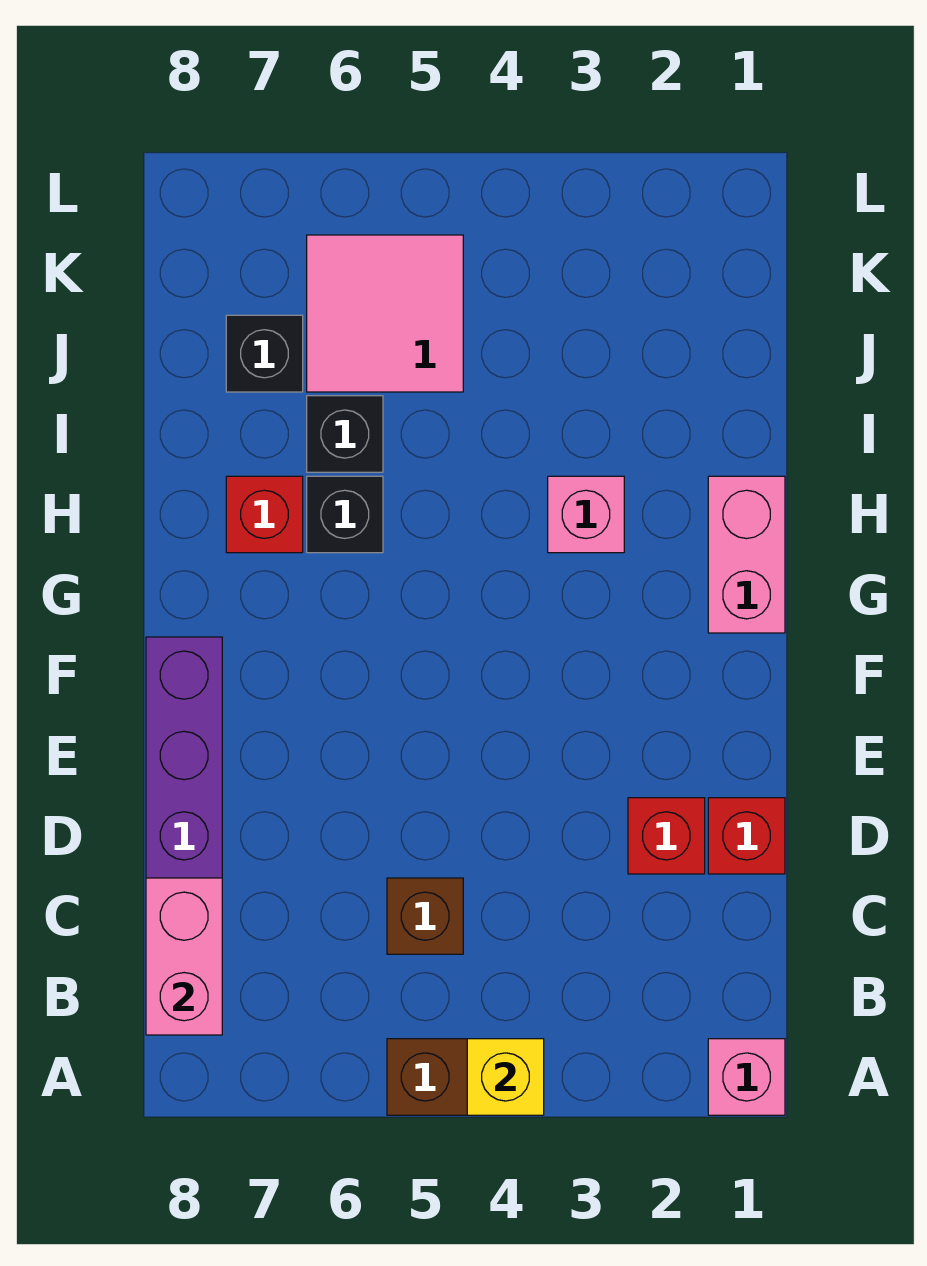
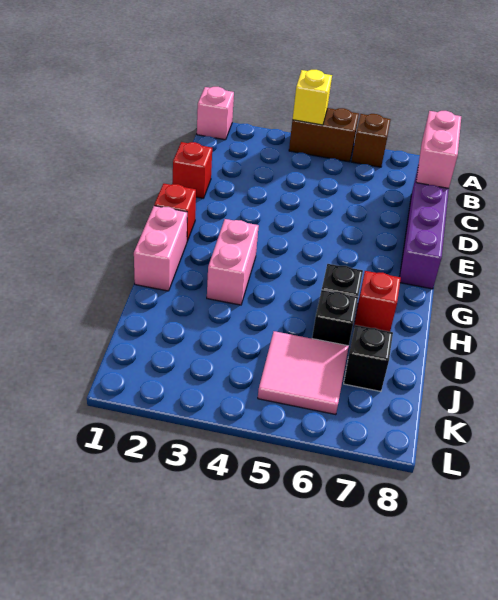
brown 1x1 brick [387,878,463,954] -> brown 1x1 brick moved to [351,114,391,167]
red 1x1 brick [628,798,705,874] -> red 1x1 brick moved to [154,184,196,241]
pink 1x1 brick [548,476,624,553] -> pink 1x2 brick [207,219,259,305]

